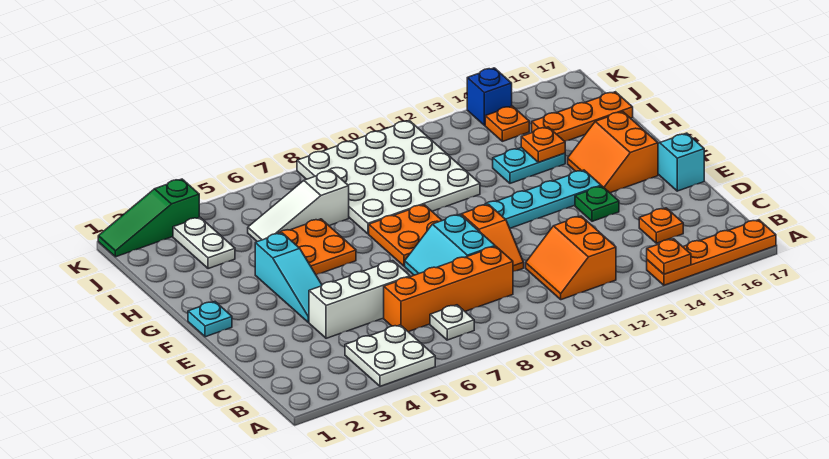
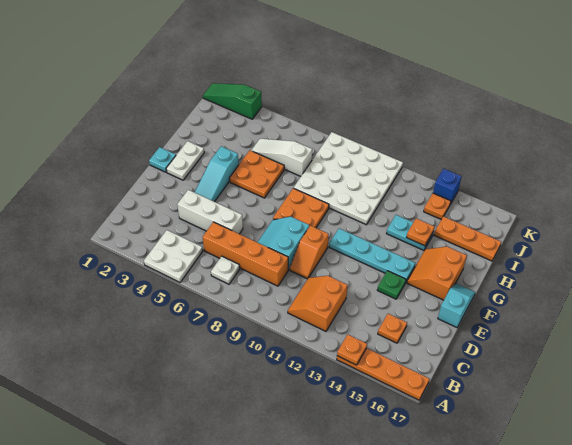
white 1x2 plate [173,217,235,269] -> white 1x2 plate moved to [166,141,204,180]

